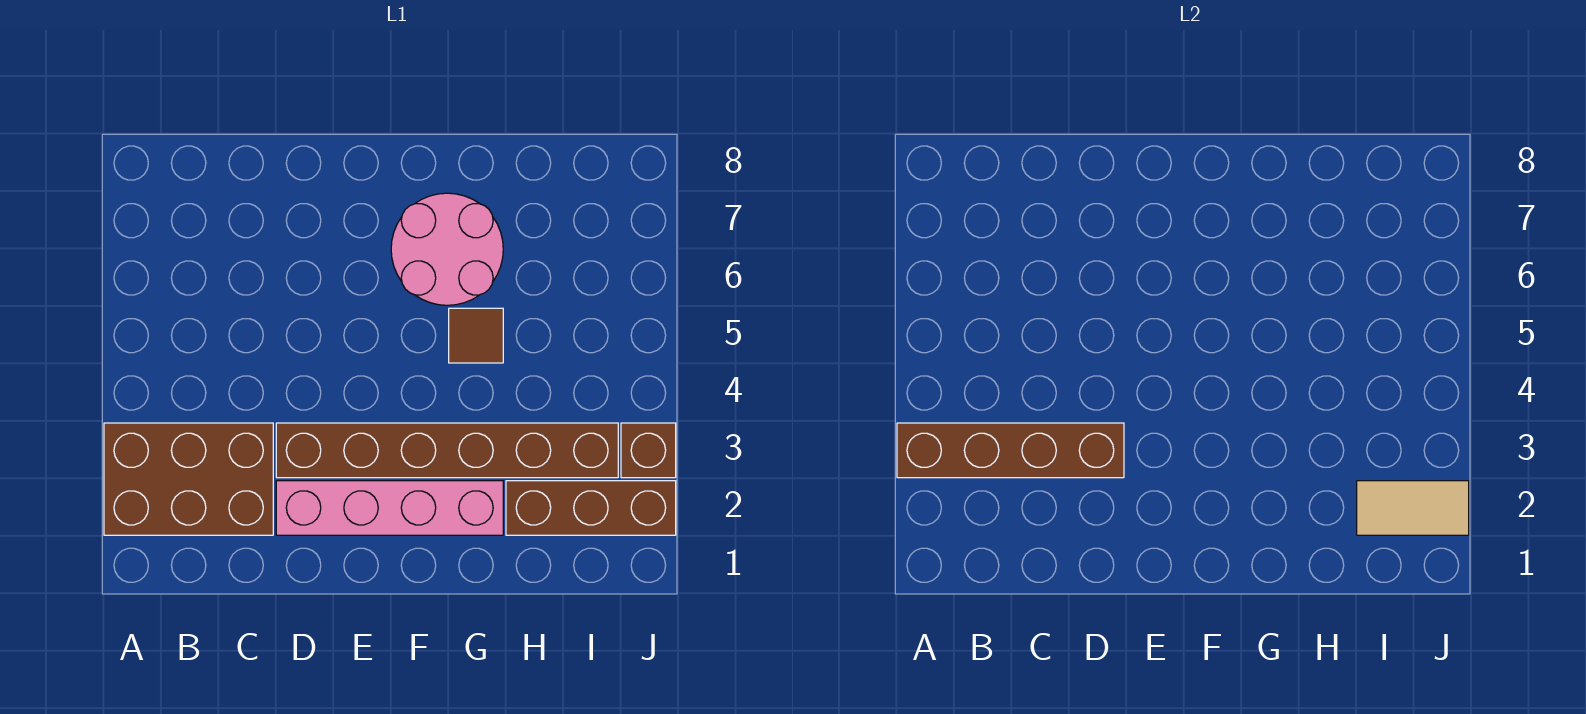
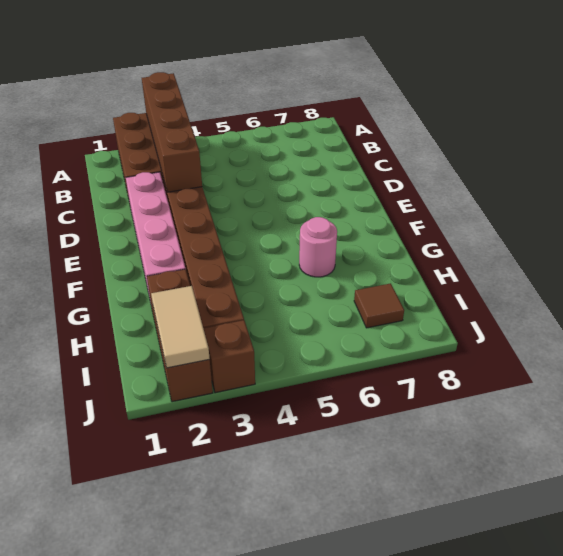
pink 2x2 round brick [391,193,503,305] -> pink 1x1 round brick [299,217,337,277]
brown 1x1 tile [449,308,503,363] -> brown 1x1 tile moved to [354,283,404,328]

